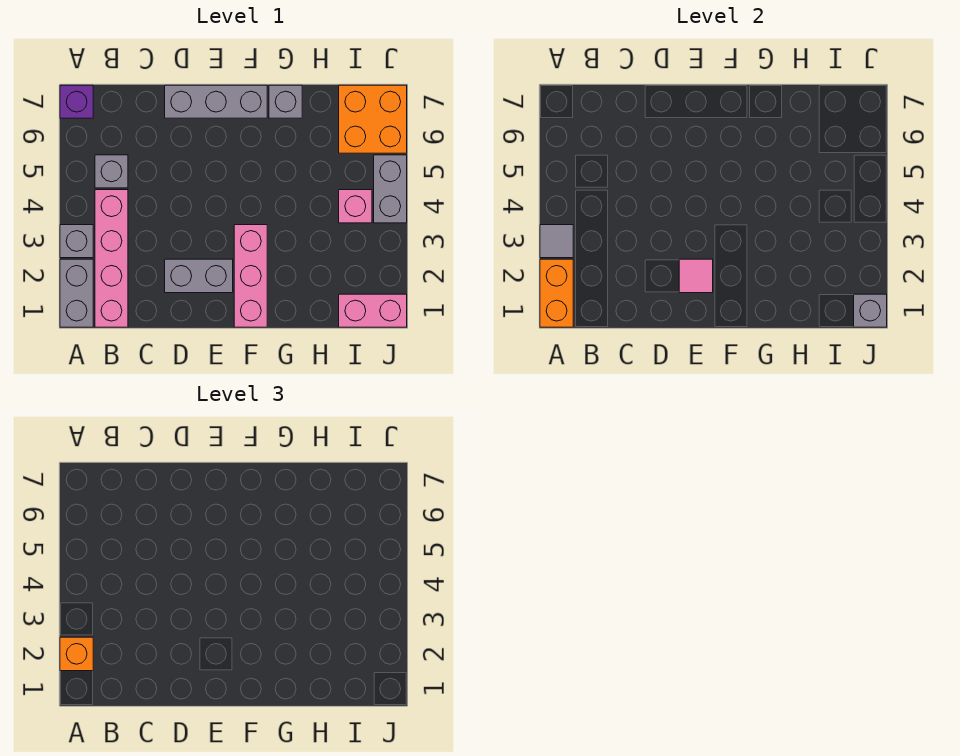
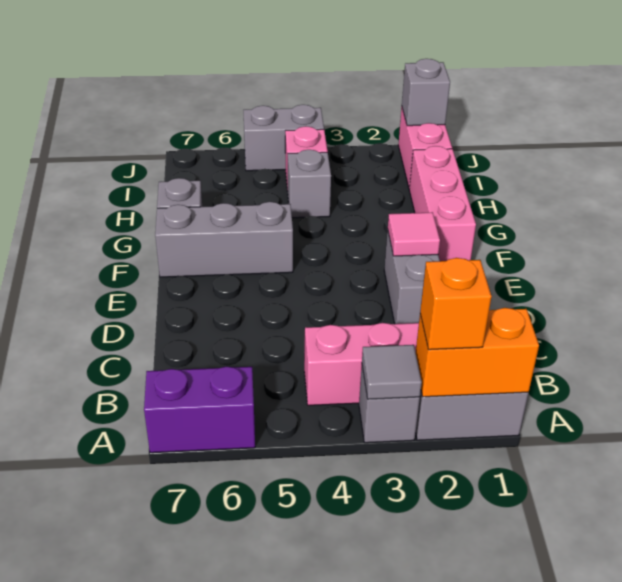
purple 1x1 brick [60,85,93,118] -> purple 1x2 brick [144,367,255,453]
grey 1x1 brick [95,155,128,188] -> grey 1x1 brick moved to [288,150,331,218]
grey 1x3 brick [165,85,267,118] -> grey 1x3 brick turned to [155,202,293,277]
pink 1x3 brick [234,225,267,327] -> pink 1x3 brick turned to [409,146,476,261]
orange 2x2 brick [339,85,407,153] -> none

